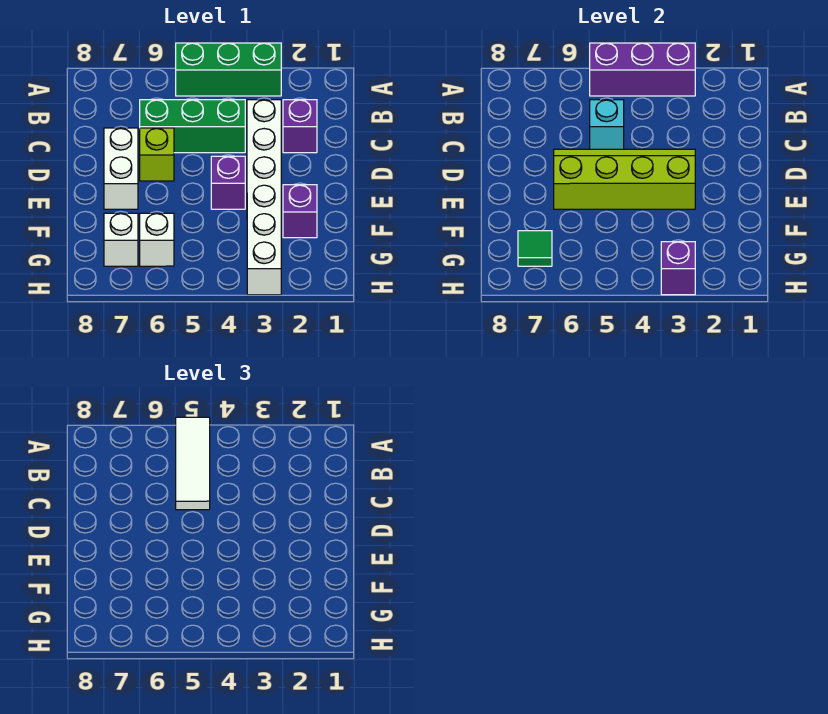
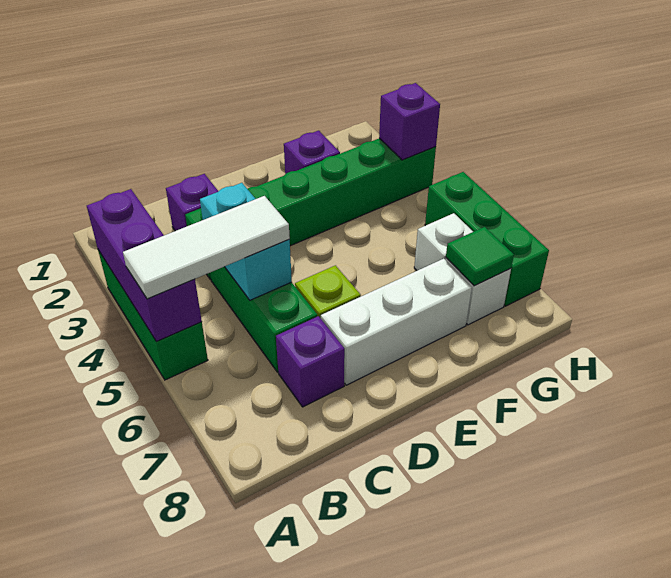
white 1x6 brick [247,100,281,295] -> green 1x6 brick [185,138,436,279]
cyan 1x1 brick [590,100,624,149] -> cyan 1x2 brick [200,183,292,300]
lime 2x4 slope [554,149,695,209] -> none
white 1x2 brick [104,128,138,209] -> white 1x3 brick [321,259,472,385]
purple 1x1 brick [211,156,245,209] -> purple 1x1 brick moved to [276,316,345,407]
none -> green 1x3 brick [425,172,549,306]

